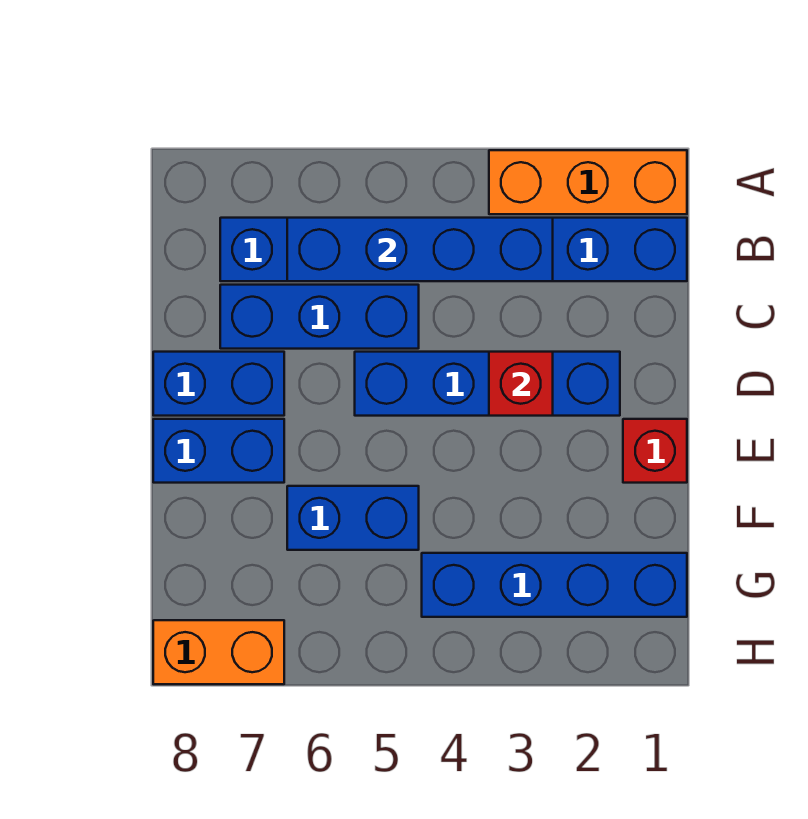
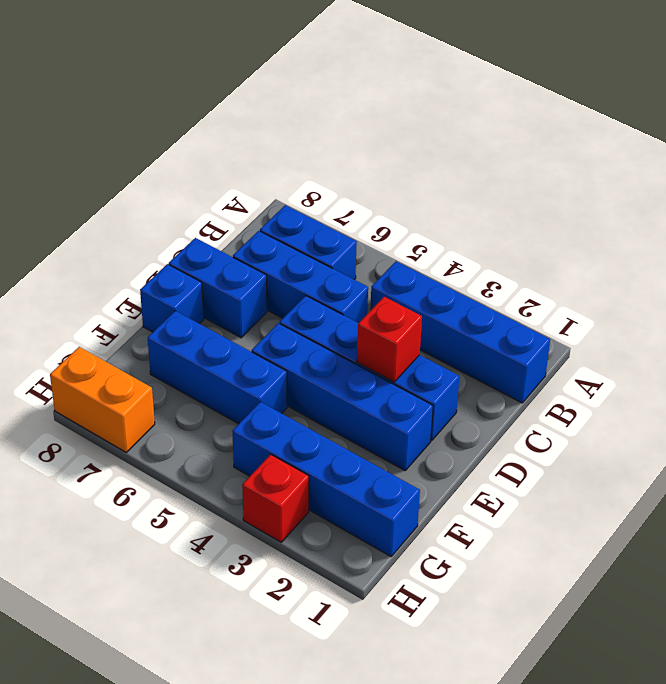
orange 1x3 brick [489,150,687,214] -> none
blue 1x4 brick [287,218,553,281] -> blue 1x4 brick moved to [252,323,433,470]
red 1x1 brick [623,419,687,483] -> red 1x1 brick moved to [242,454,309,542]
blue 1x2 brick [153,419,284,483] -> blue 1x1 brick [140,264,204,332]
blue 1x2 brick [287,486,419,550] -> blue 1x3 brick [148,311,287,424]

